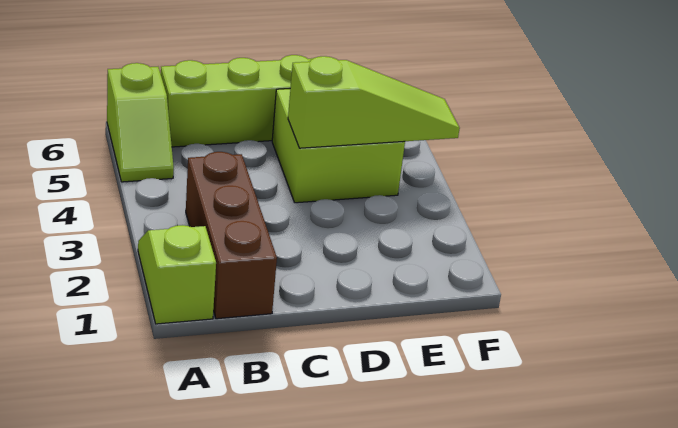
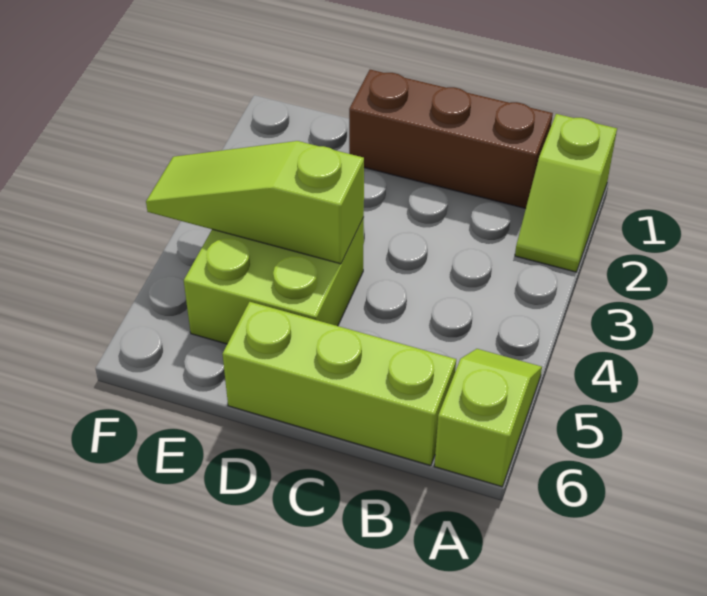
brown 1x3 brick [186,152,277,319] -> brown 1x3 brick turned to [349,70,553,209]

